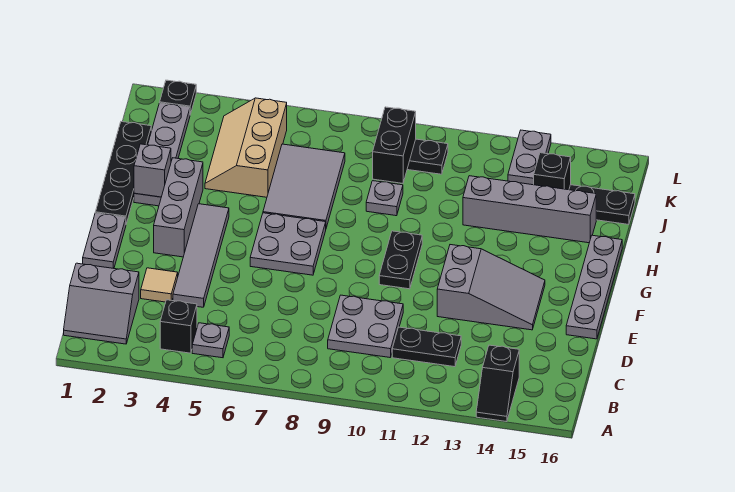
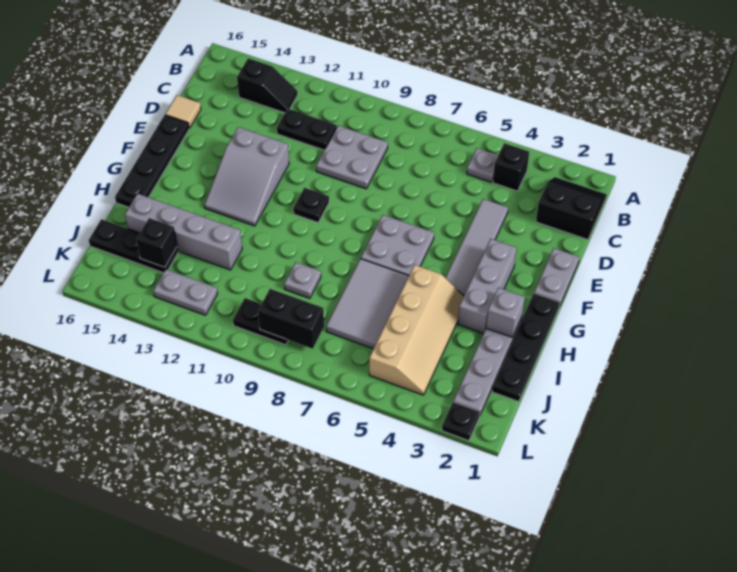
black 1x2 slope [476,345,519,422] -> black 1x2 slope turned to [237,58,298,113]
grey 2x2 slope [64,263,139,344] -> black 2x2 slope [536,177,607,240]
tan 1x1 tile [141,268,178,302] -> tan 1x1 tile moved to [165,95,201,128]
grey 2x3 slope [437,245,545,330] -> grey 2x3 slope turned to [204,127,289,226]
grey 1x4 plate [566,235,622,339] -> black 1x4 plate [115,115,189,207]
black 1x2 plate [379,231,422,289] -> black 1x1 plate [293,188,329,222]
tan 2x3 slope [205,98,287,197] -> tan 2x4 slope [369,265,464,395]
black 1x2 brick [373,107,416,183] -> black 1x2 brick turned to [258,289,324,349]
grey 1x2 plate [508,130,551,185] -> grey 1x2 plate turned to [153,269,218,315]

